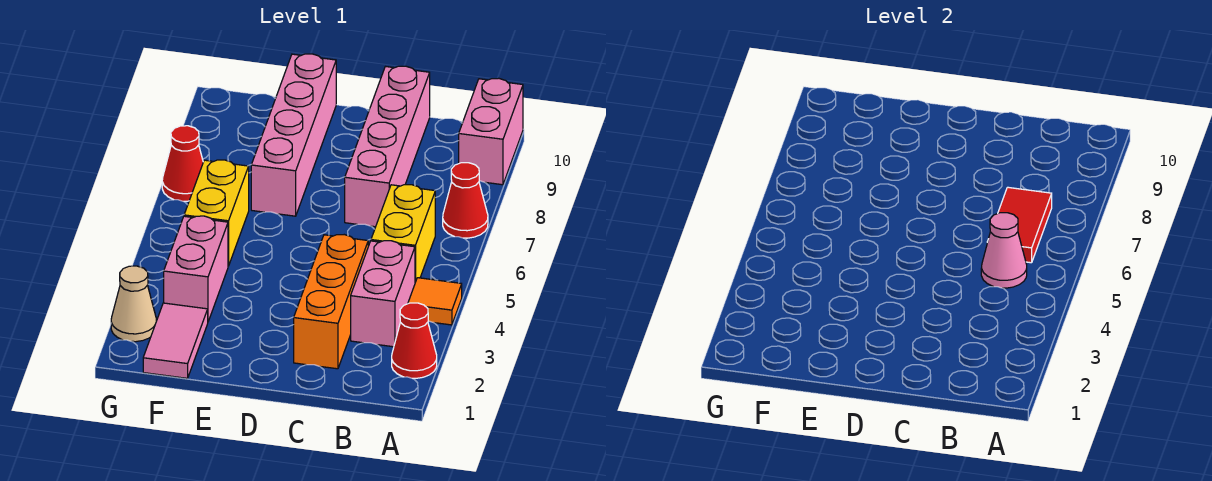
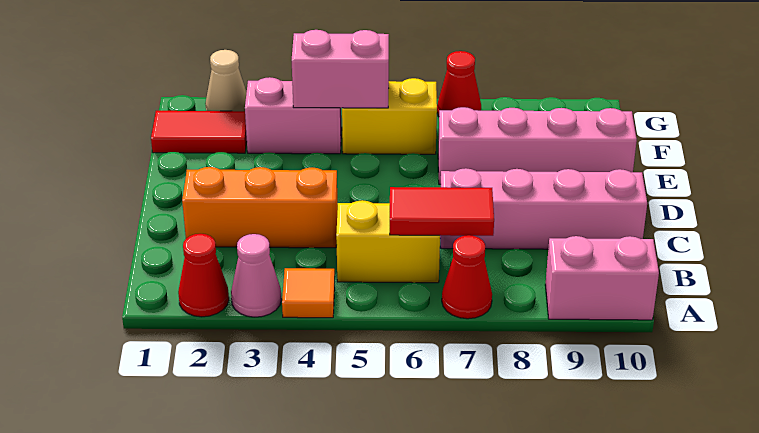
pink 1x2 brick [351,241,415,347] -> pink 1x2 brick moved to [292,30,389,108]
pink 1x1 cone [981,213,1027,288] -> pink 1x1 cone moved to [231,234,282,317]
pink 1x2 tile [143,303,208,378] -> red 1x2 tile [151,111,247,153]

